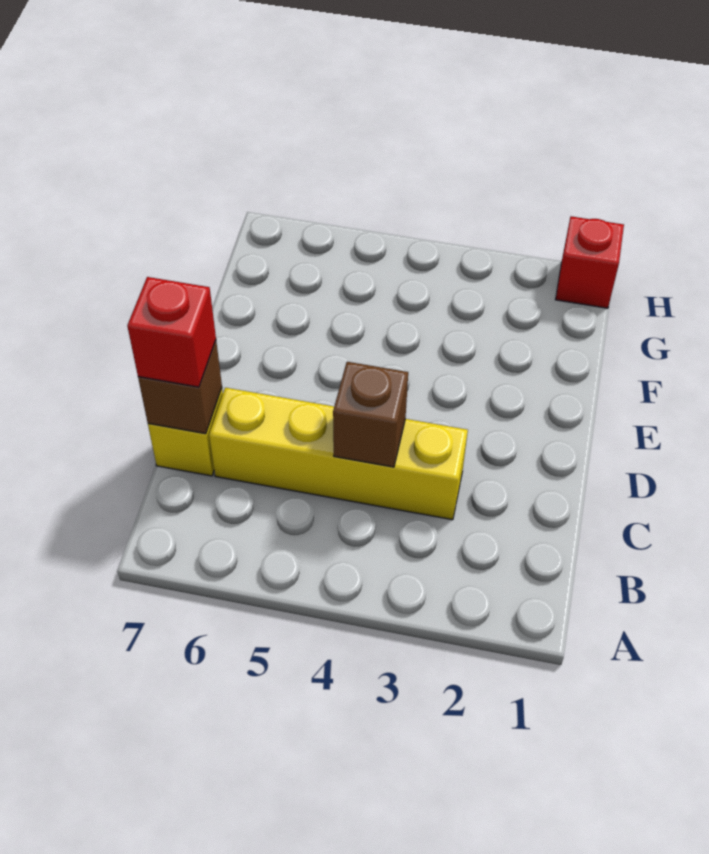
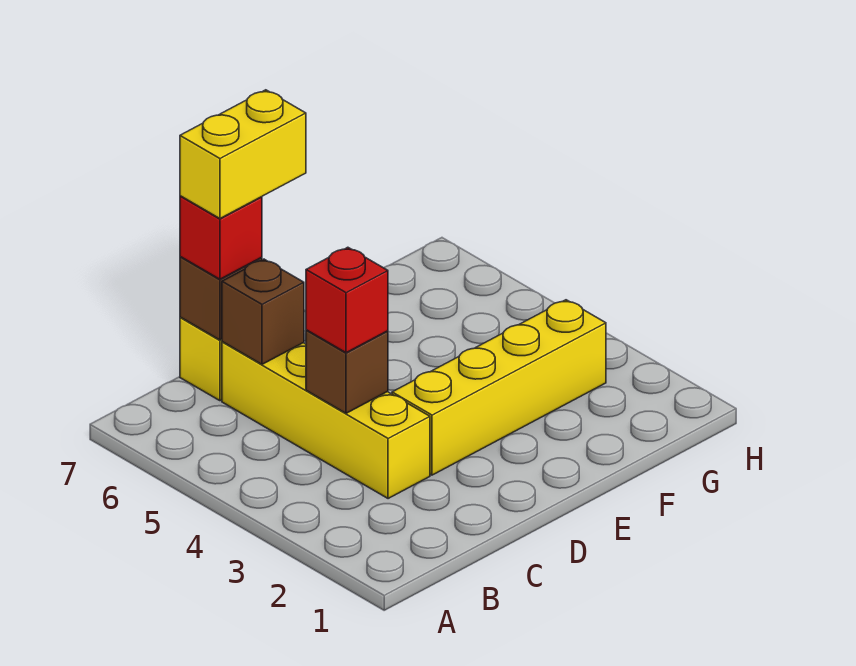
none -> brown 1x1 brick [222,259,304,364]
none -> yellow 1x2 brick [180,90,306,218]
none -> yellow 1x4 brick [392,300,606,475]
red 1x1 brick [555,216,624,308] -> red 1x1 brick moved to [306,247,388,353]

